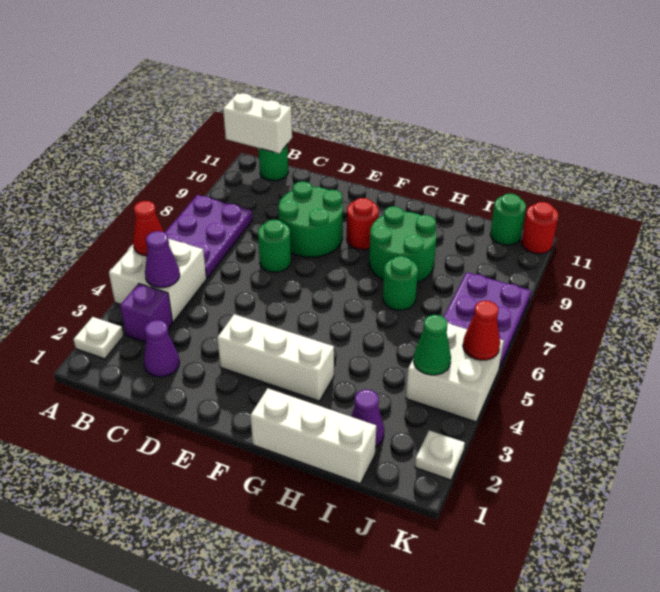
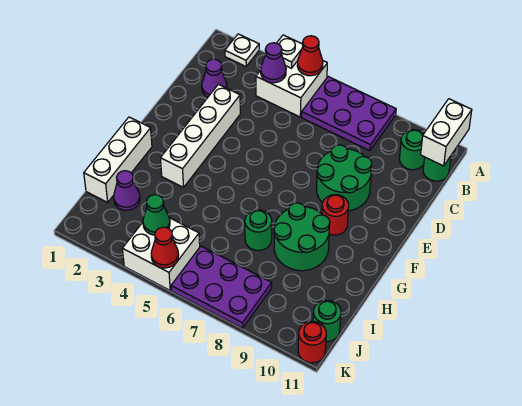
purple 1x1 brick [120,284,173,342] -> none
green 1x1 round brick [258,220,291,272] -> green 1x1 round brick moved to [399,130,425,170]
white 1x3 brick [217,314,334,401] -> white 1x4 brick [161,84,240,187]
white 1x1 plate [415,430,465,480] -> white 1x1 plate moved to [277,35,303,68]

